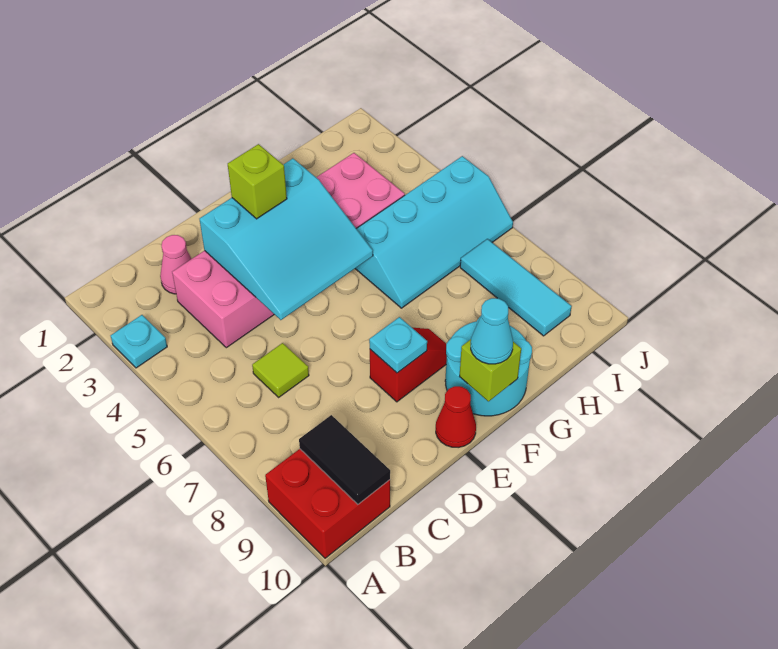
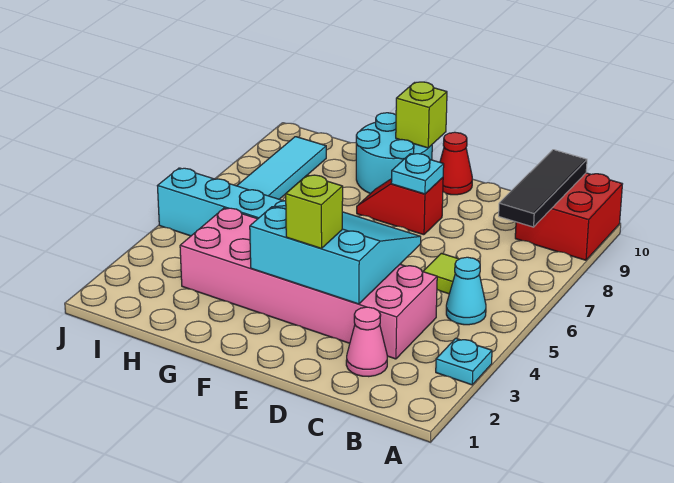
black 1x2 tile [299,415,390,504] -> black 1x3 tile [499,150,587,227]
cyan 1x1 cone [471,298,513,364] -> cyan 1x1 cone moved to [446,257,486,325]

